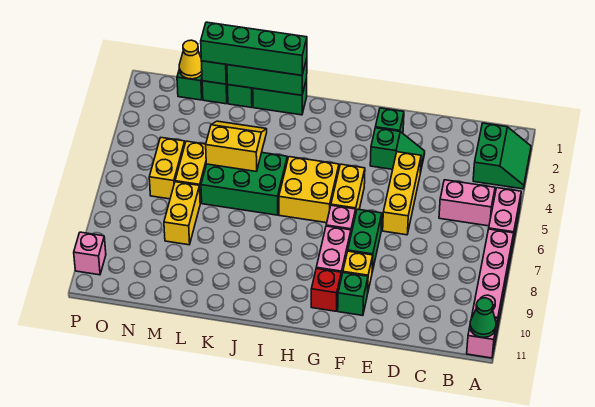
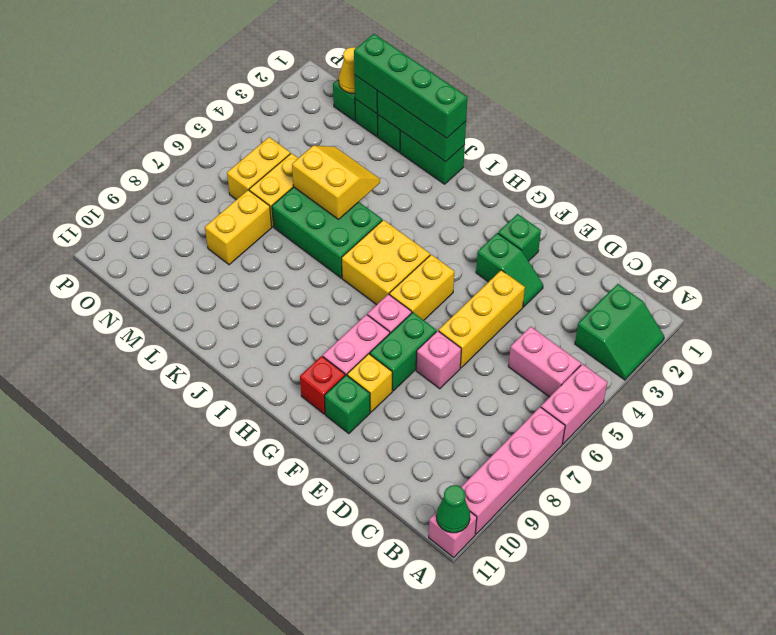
pink 1x1 brick [74,232,106,275] -> pink 1x1 brick moved to [416,331,461,389]

